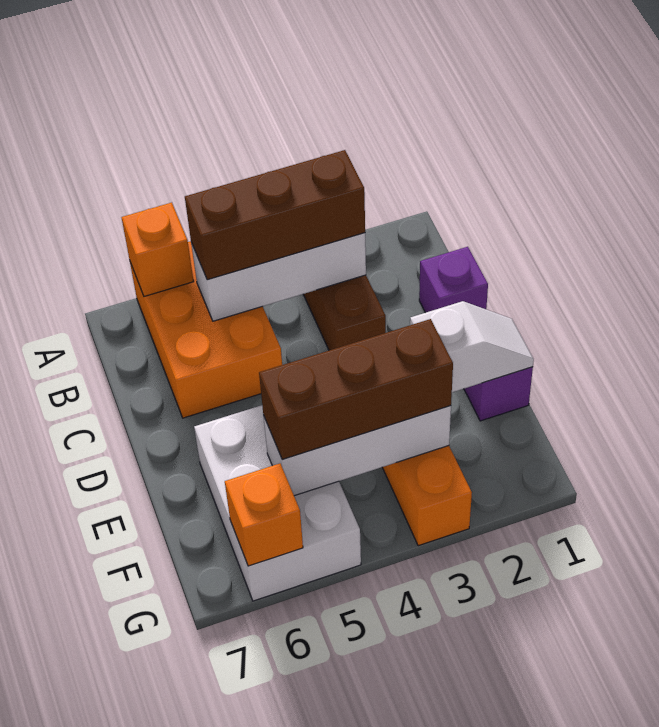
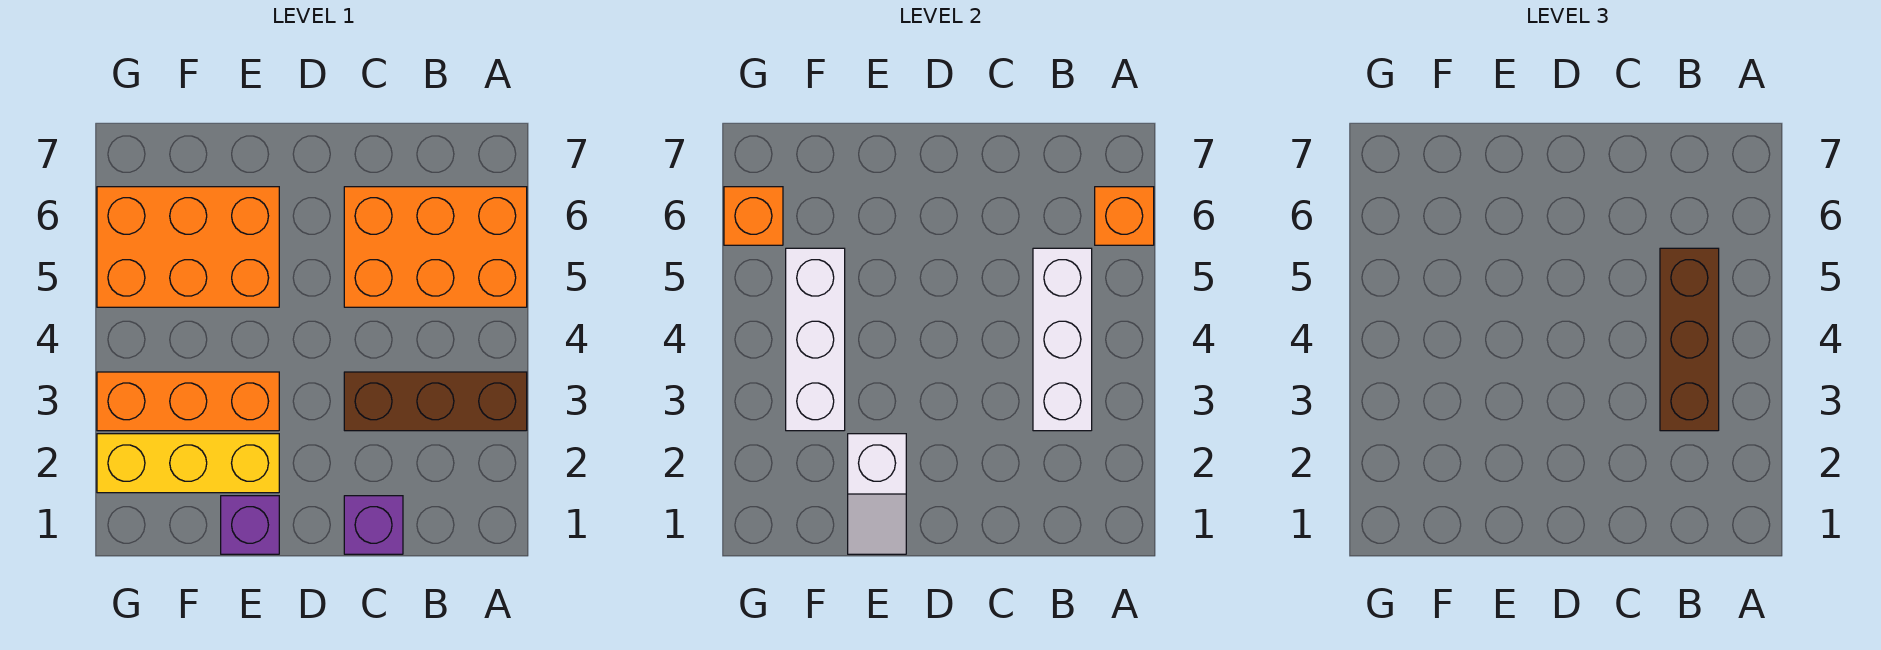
none -> yellow 1x3 brick [97,434,279,493]
white 2x3 brick [194,405,361,601] -> orange 2x3 brick [97,187,279,307]
brown 1x3 brick [259,319,453,460] -> none

